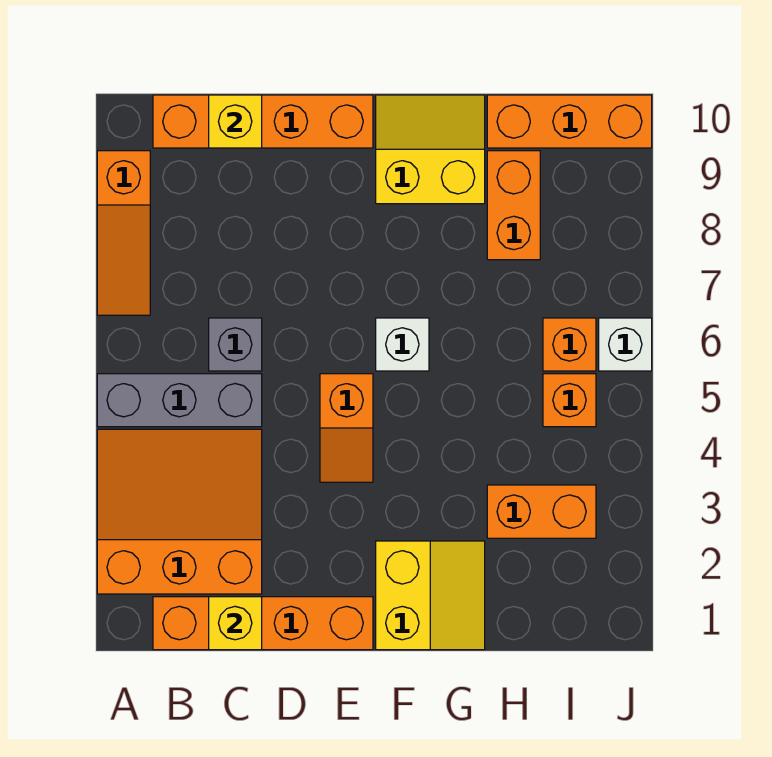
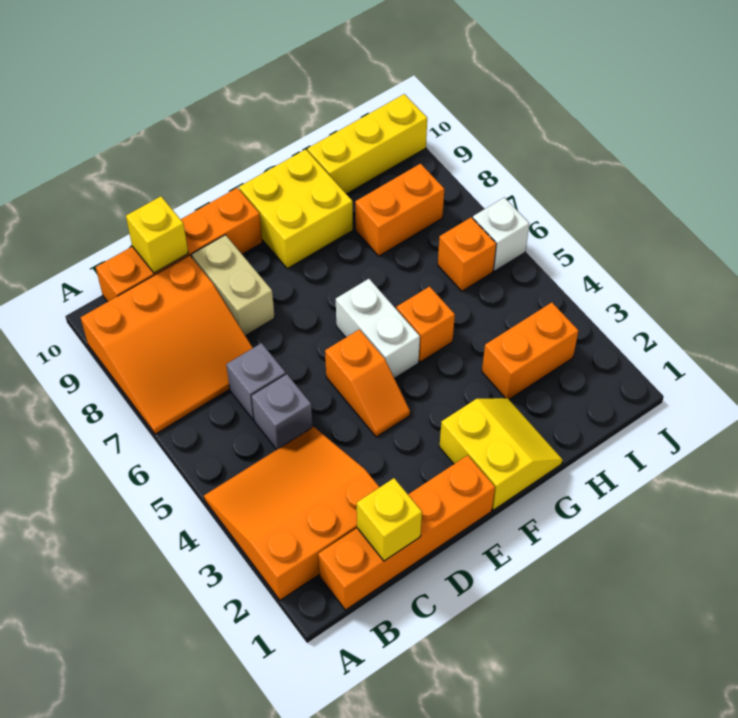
grey 1x3 brick [97,374,262,427] -> grey 1x1 brick [251,374,313,450]
orange 1x3 slope [97,151,150,315] -> orange 3x3 slope [80,255,253,434]
none -> tan 1x2 brick [191,235,275,336]
white 1x1 brick [376,318,429,371] -> white 1x2 brick [336,279,420,378]
yellow 2x2 slope [376,95,485,204] -> yellow 2x2 brick [239,149,353,269]
orange 1x2 brick [487,151,540,260] -> orange 1x2 brick turned to [355,164,444,256]
orange 1x3 brick [487,95,652,148] -> yellow 1x3 brick [307,94,427,194]
orange 1x1 brick [543,374,596,427] -> orange 1x1 brick moved to [396,286,455,362]

